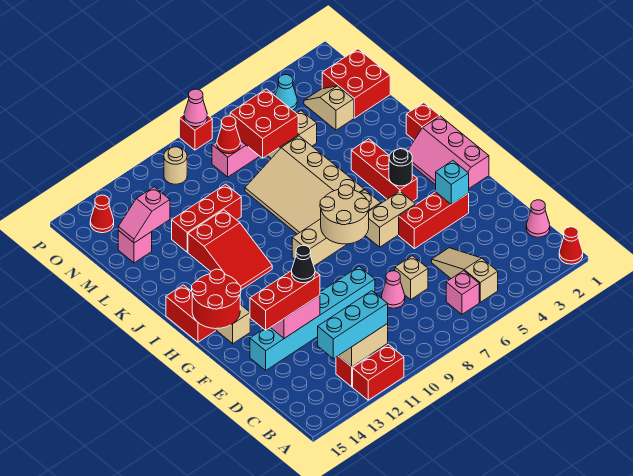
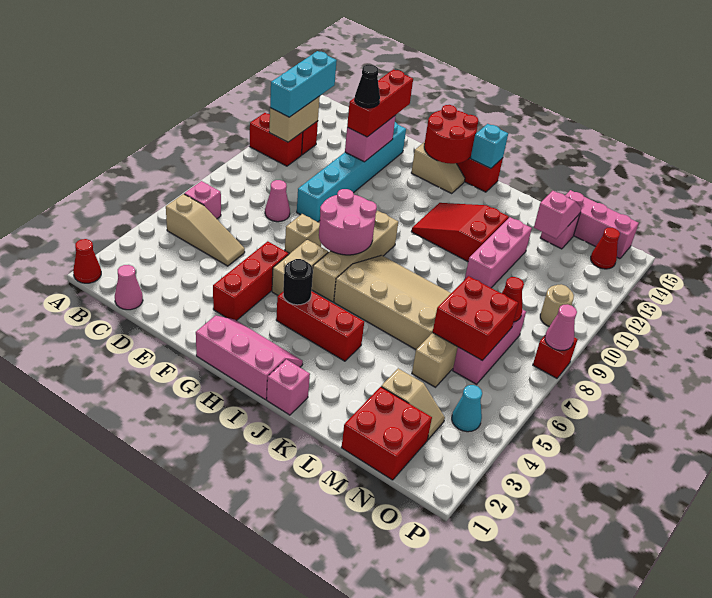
red 1x2 brick [353,344,404,400] -> red 1x2 brick turned to [249,113,303,166]
tan 1x1 brick [395,256,428,299] -> tan 1x1 brick moved to [285,214,321,253]
cyan 1x1 brick [436,161,469,204] -> cyan 1x1 brick moved to [471,124,508,169]
tan 2x2 round brick [320,185,369,244] -> pink 2x2 round brick [319,189,377,255]
red 1x1 brick [406,103,439,140] -> pink 1x1 brick [267,359,310,415]
red 1x3 brick [172,184,241,252] -> pink 1x3 brick [465,217,532,288]
none -> pink 1x3 brick [565,190,639,259]

